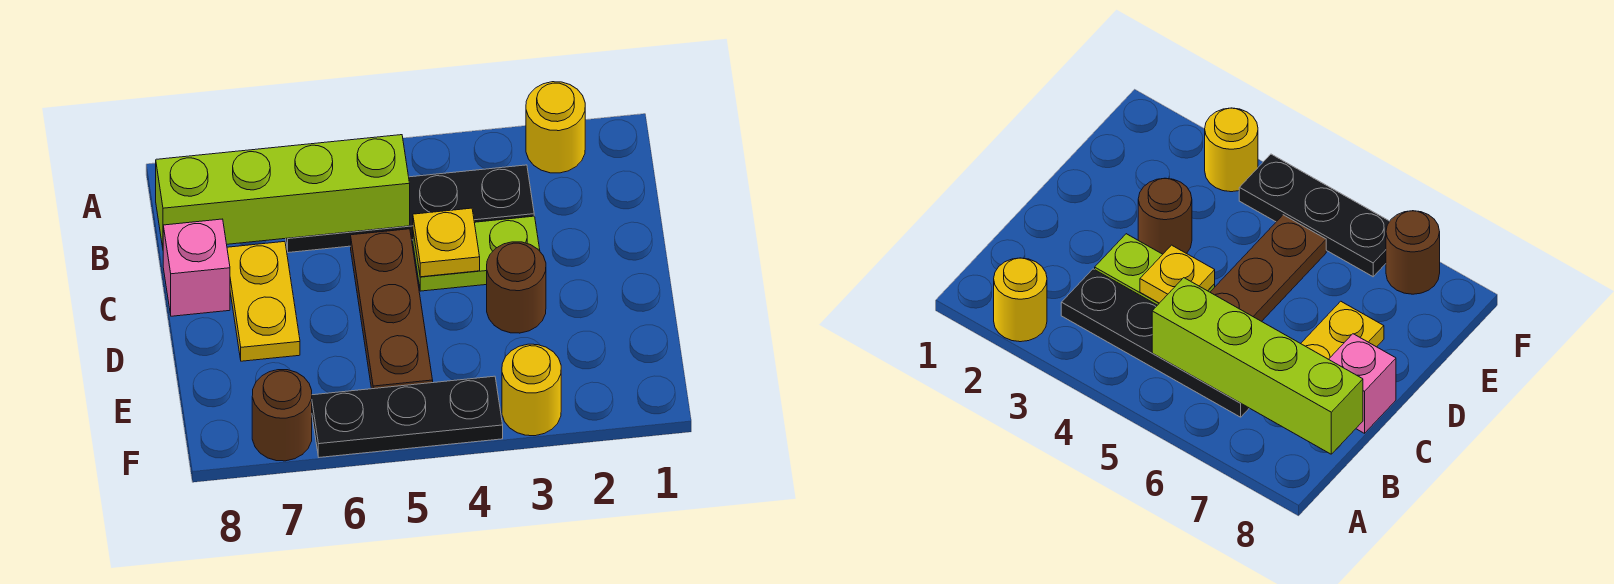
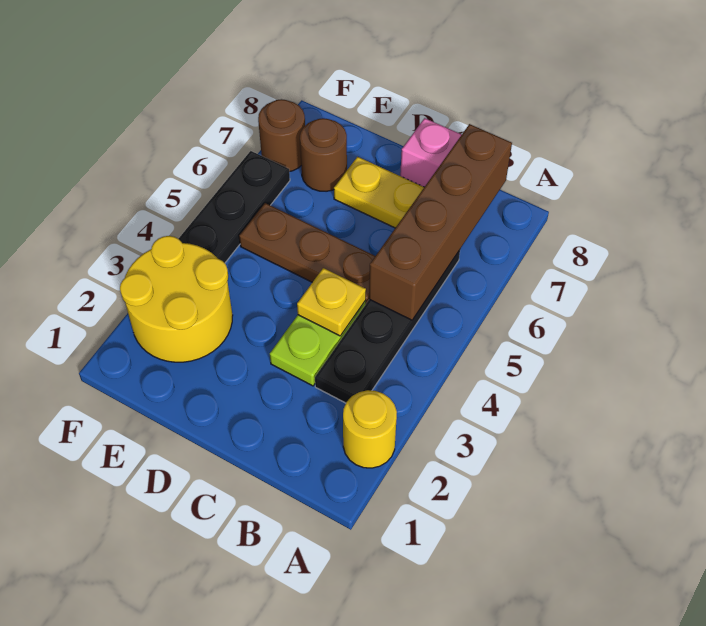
lime 1x4 brick [156,135,410,247] -> brown 1x4 brick [369,124,512,320]
brown 1x1 round brick [487,242,546,333] -> brown 1x1 round brick moved to [300,118,347,191]
yellow 1x1 round brick [502,344,561,436] -> yellow 2x2 round brick [120,236,233,362]

